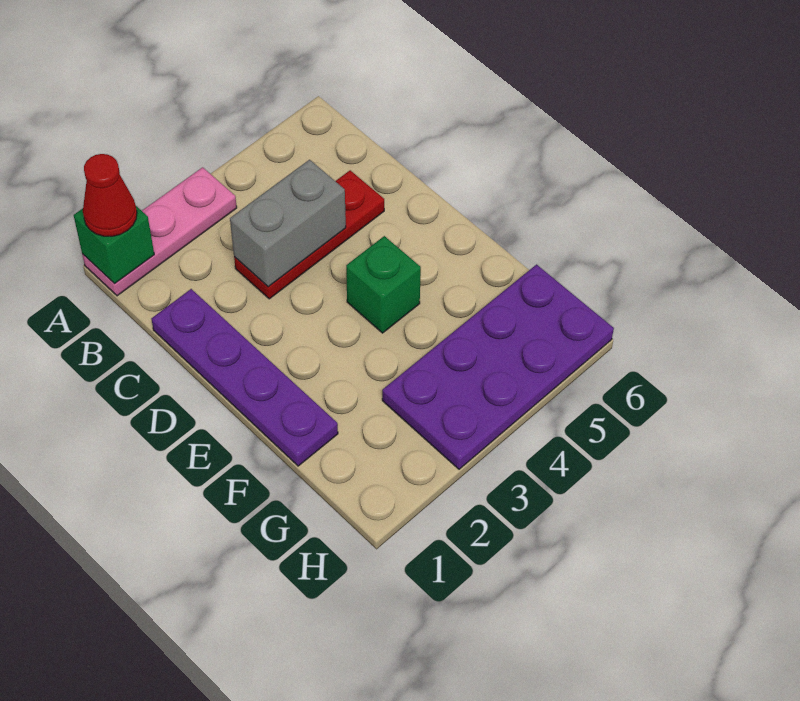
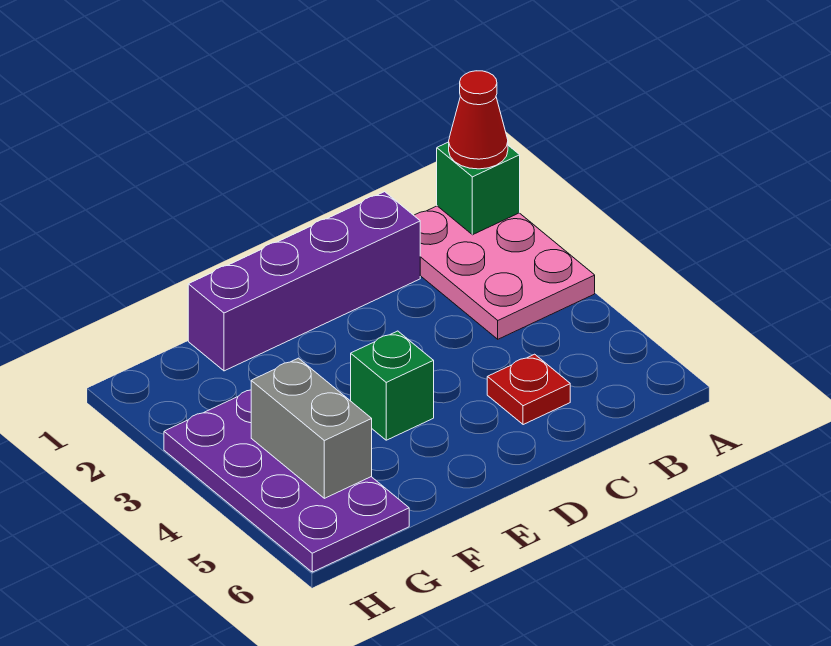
pink 1x3 plate [82,167,237,296] -> pink 2x3 plate [414,206,595,339]
purple 1x4 plate [151,289,338,466] -> purple 1x4 brick [188,192,420,371]
red 1x3 plate [234,170,384,299] -> red 1x1 plate [487,354,570,425]
grey 1x2 brick [230,160,346,287] -> grey 1x2 brick moved to [251,358,372,498]

